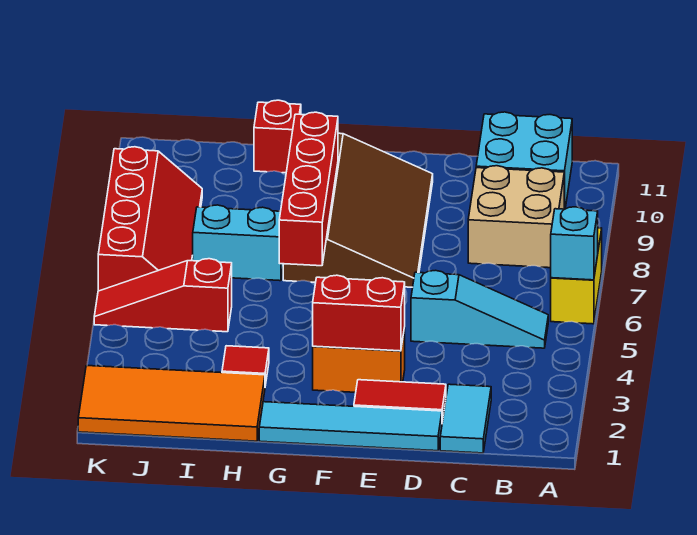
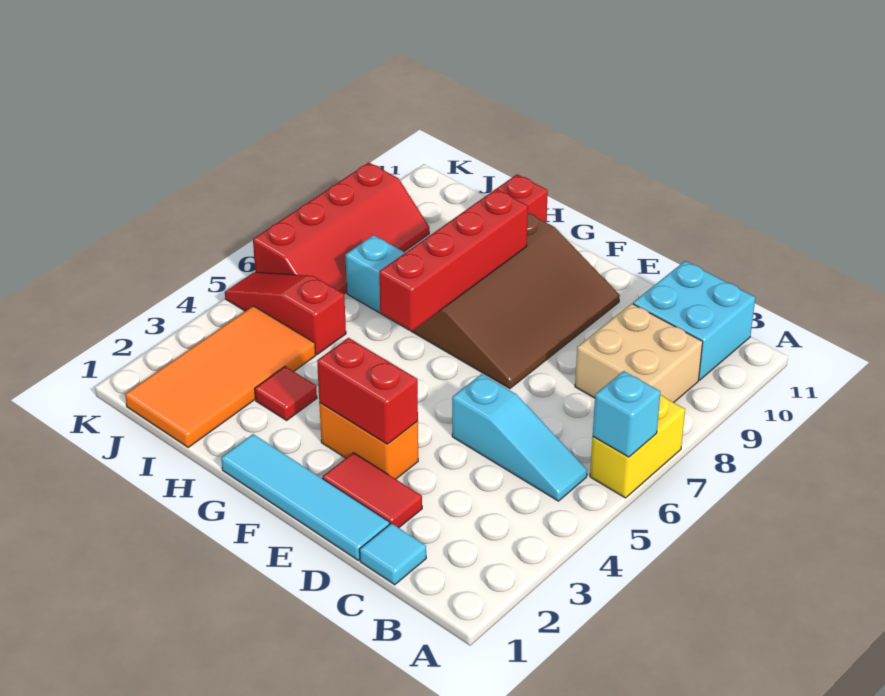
cyan 1x2 tile [440,384,491,453] -> cyan 1x1 tile [360,523,426,585]
orange 2x4 tile [78,366,265,441] -> orange 2x4 tile turned to [125,306,316,447]

